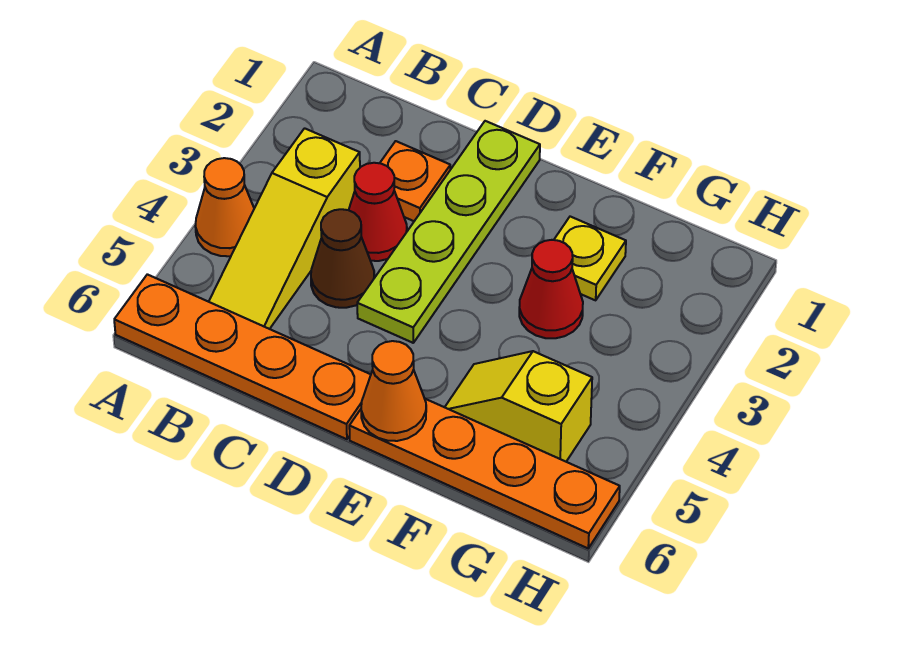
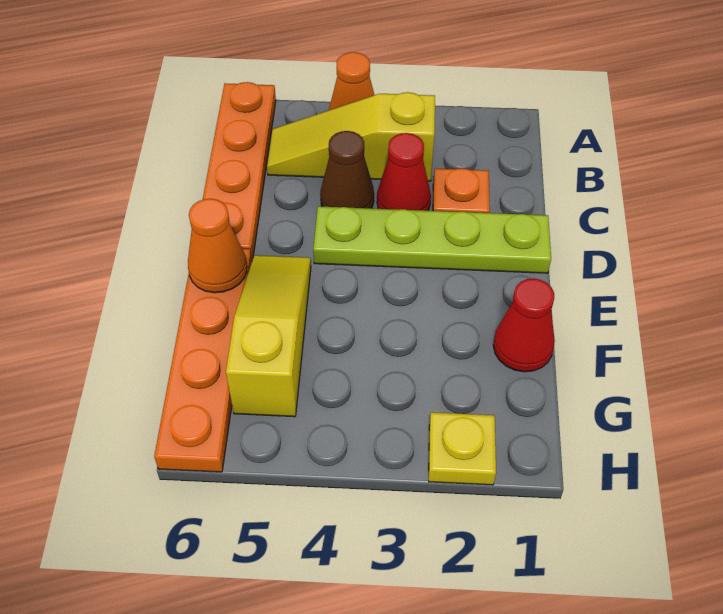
yellow 1x1 plate [554,217,626,300] -> yellow 1x1 plate moved to [429,412,496,485]
red 1x1 cone [519,240,583,338] -> red 1x1 cone moved to [493,279,555,372]
yellow 1x2 slope [445,351,592,462] -> yellow 1x3 slope [226,255,311,417]

